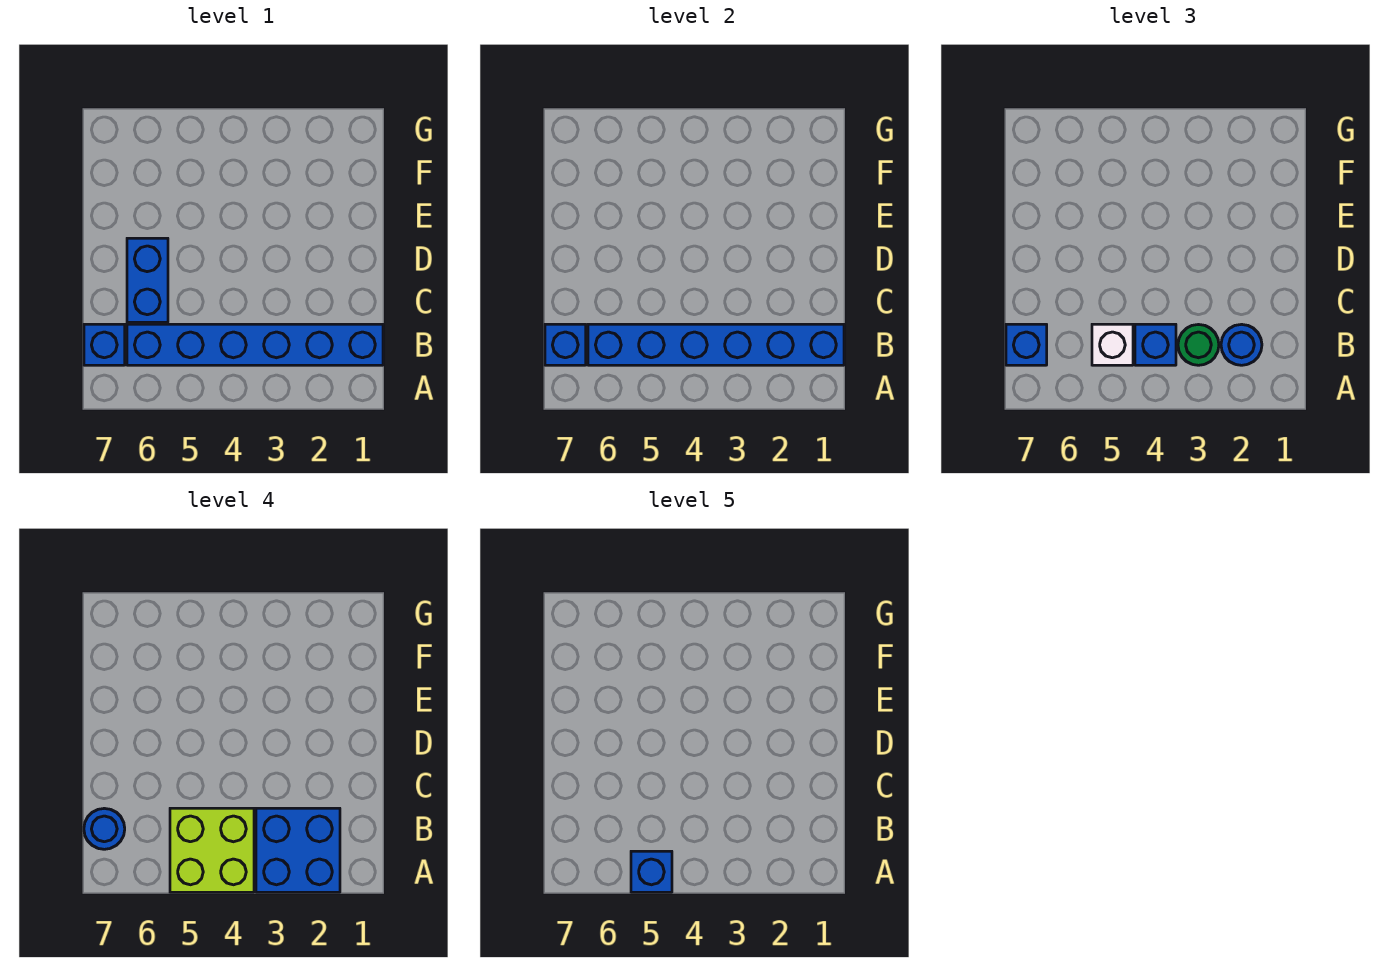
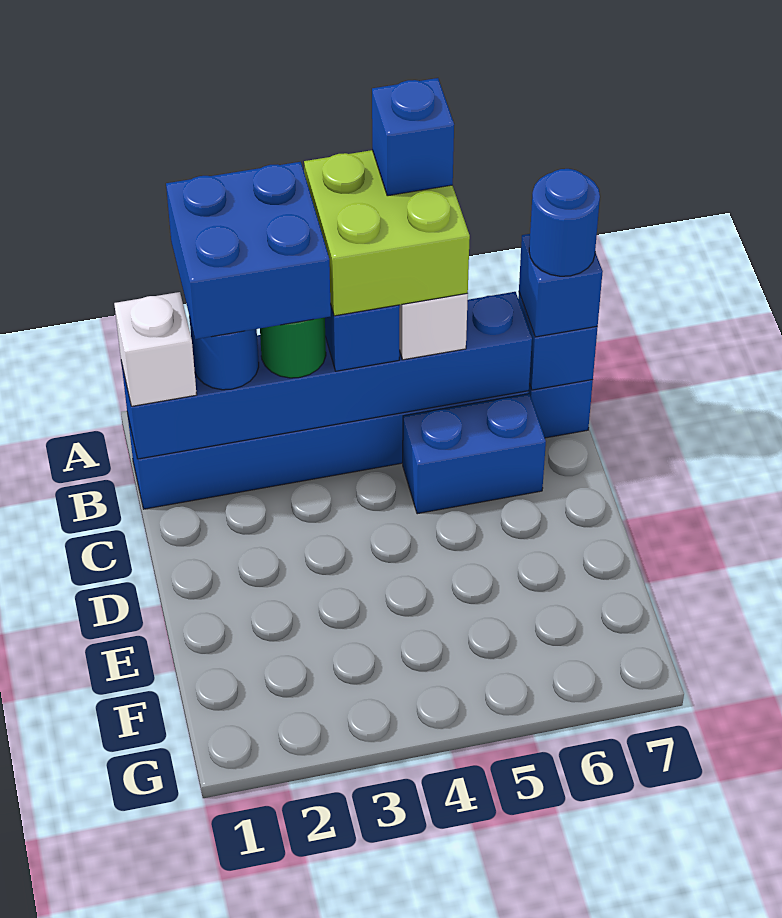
none -> white 1x1 brick [114,292,197,406]
blue 1x2 brick [127,238,168,322] -> blue 1x2 brick turned to [403,394,546,514]

